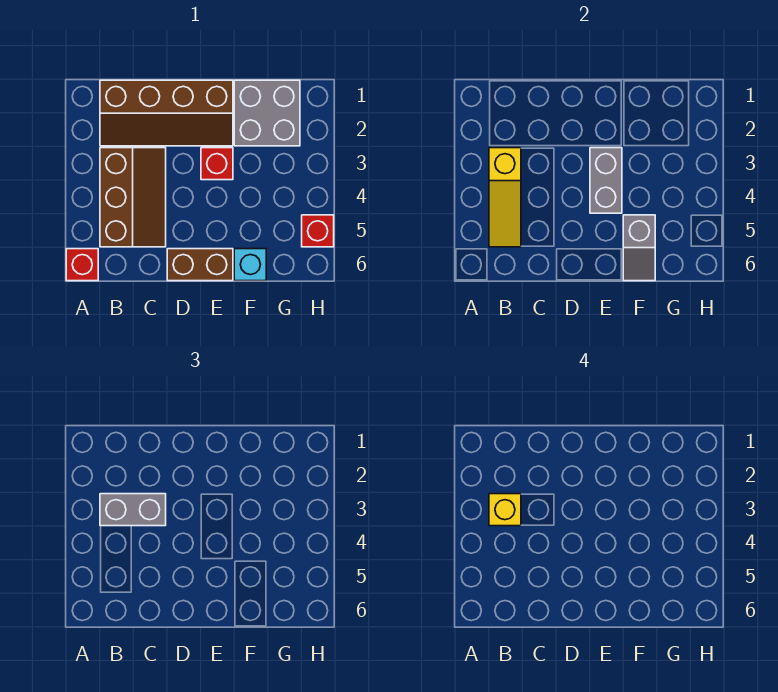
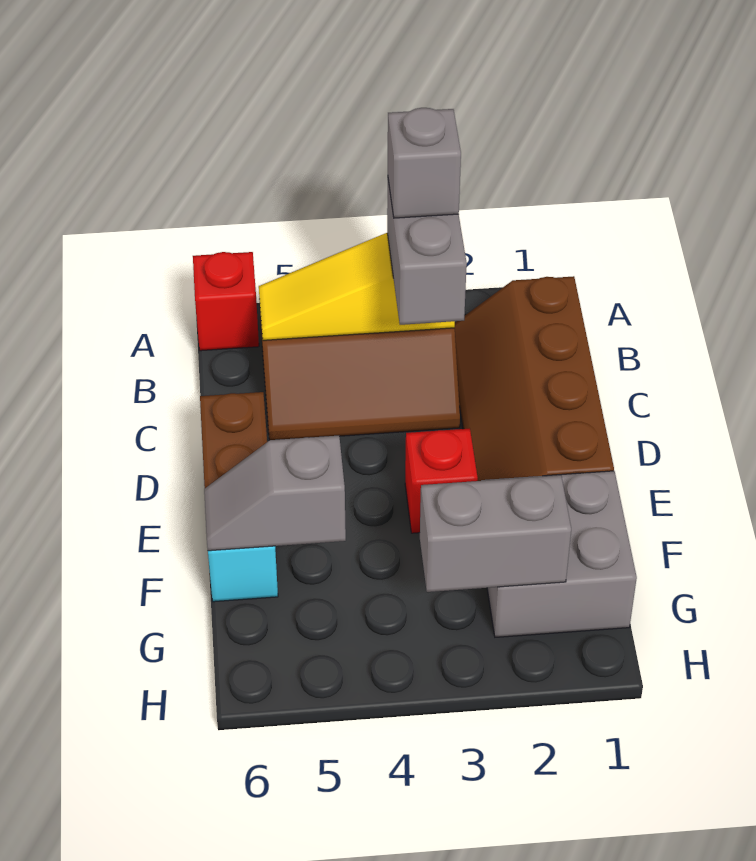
yellow 1x1 brick [489,494,521,526] -> grey 1x1 brick [388,108,461,218]
grey 1x2 brick [590,148,622,213] -> grey 1x2 brick moved to [420,475,571,592]
red 1x1 brick [302,215,334,247] -> none

